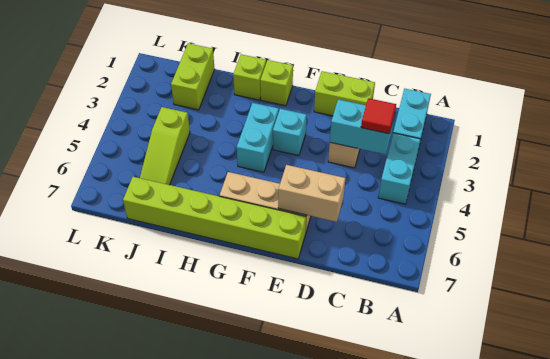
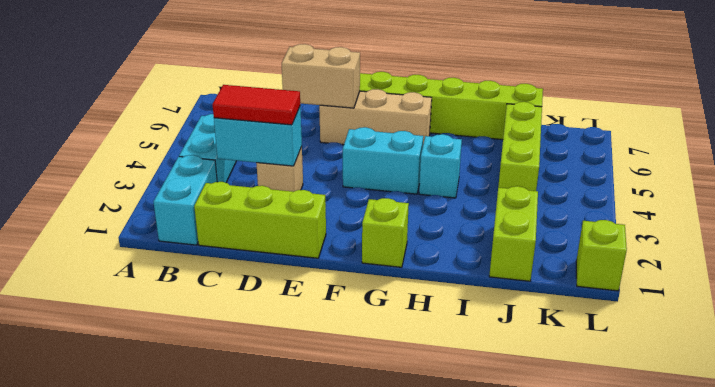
red 1x1 tile [361,98,396,134] -> red 1x2 tile [213,85,300,125]
lime 1x2 brick [314,71,375,116] -> lime 1x3 brick [194,182,326,258]
cyan 1x1 brick [273,109,307,156] -> cyan 1x1 brick moved to [419,134,462,198]
cyan 1x2 brick [237,103,279,172] -> cyan 1x2 brick turned to [343,127,423,194]
lime 1x1 brick [233,54,266,100] -> lime 1x1 brick moved to [576,220,627,291]
lime 1x3 slope [140,107,190,185] -> lime 1x3 brick [498,102,542,191]

